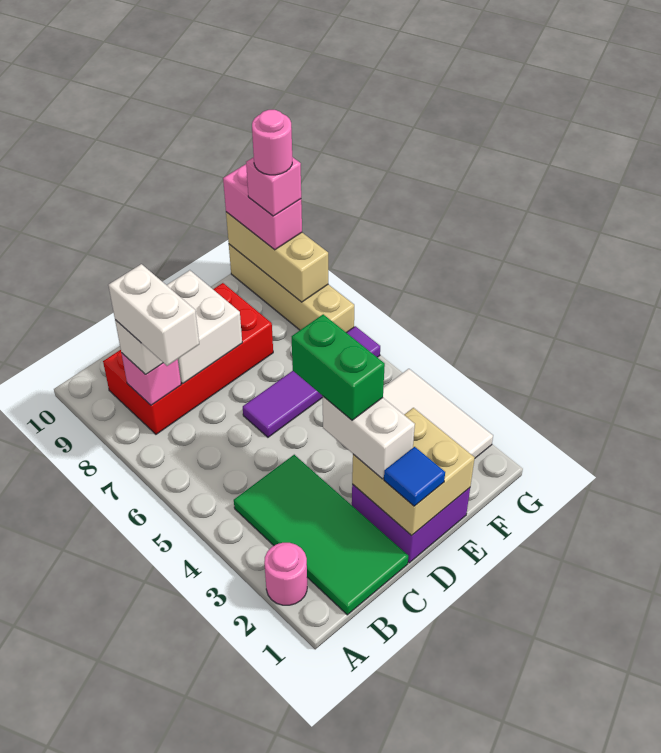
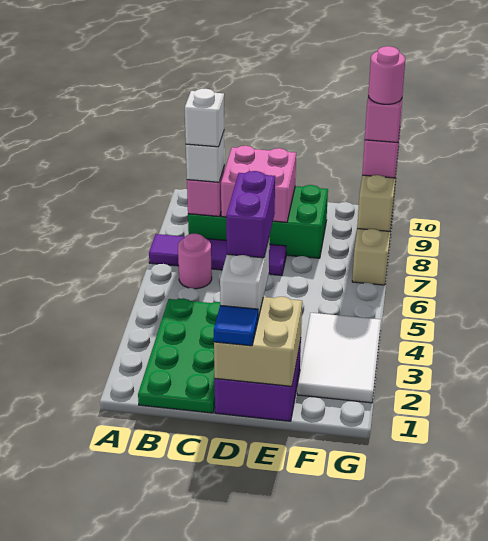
pink 1x1 round brick [264,543,307,605] -> pink 1x1 round brick moved to [178,234,212,289]
green 2x4 tile [234,455,408,615] -> green 2x4 plate [138,298,220,413]
white 1x2 brick [108,264,199,366] -> white 1x1 brick [185,89,224,147]
red 2x4 brick [103,283,273,434] -> green 2x4 brick [188,185,328,258]
white 2x2 brick [167,270,242,383] -> pink 2x2 brick [221,146,296,222]
green 1x2 brick [292,314,385,420] -> purple 1x2 brick [226,171,275,258]
purple 1x4 tile [243,326,380,437] -> purple 1x4 tile moved to [149,234,286,276]

